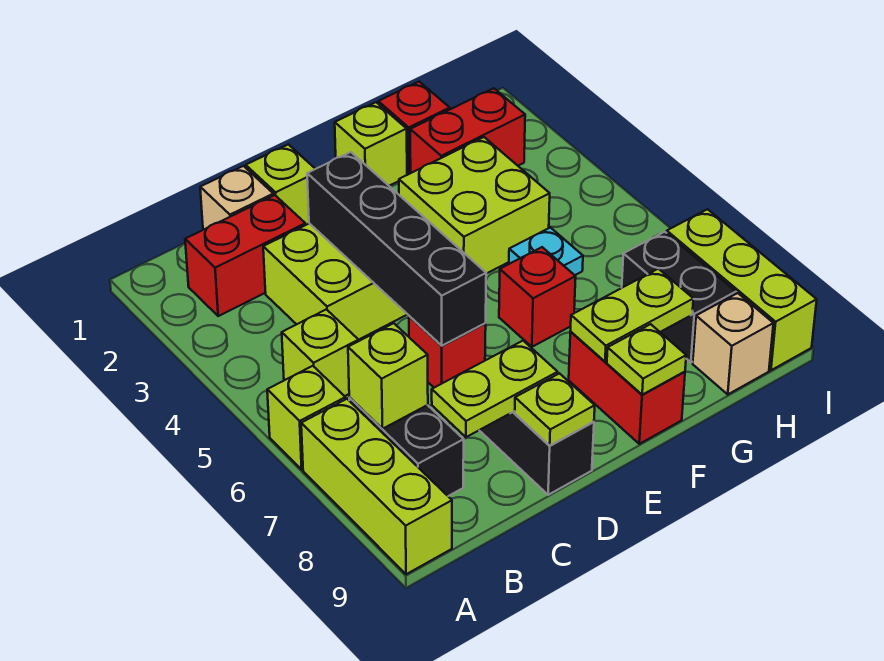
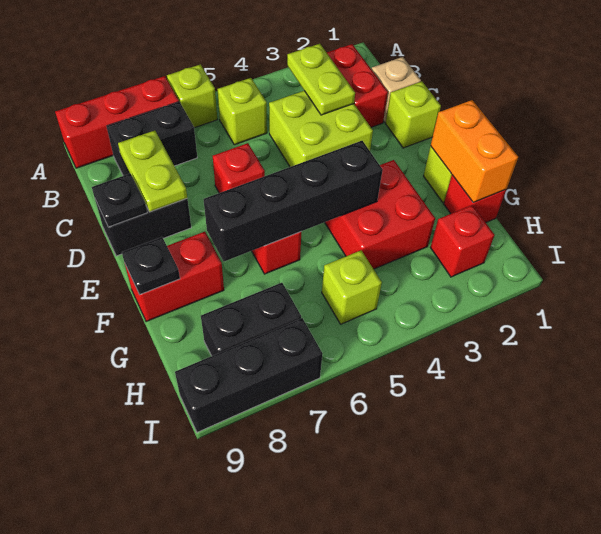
lime 1x3 brick [301,399,452,574] -> red 1x3 brick [55,76,179,168]
lime 1x1 brick [348,323,428,429] -> lime 1x1 brick moved to [322,250,382,324]
black 1x4 brick [307,152,486,346] -> black 1x4 brick moved to [204,141,383,261]
lime 1x1 plate [515,373,595,445] -> black 1x1 plate [92,173,147,227]
none -> orange 1x2 brick [431,100,518,202]
lime 2x2 brick [399,137,550,274] -> red 2x2 brick [325,160,435,269]
lime 1x2 plate [570,269,693,362] -> lime 1x2 plate moved to [287,44,355,115]
lime 1x1 plate [607,324,686,395] -> black 1x1 plate [122,237,180,295]
red 1x2 brick [410,88,525,173] -> red 1x1 brick [430,205,494,277]
cyan 1x1 plate [509,228,583,275] -> none
tan 1x1 brick [693,293,773,394] -> none
lime 1x3 brick [667,209,817,370] -> black 1x3 brick [175,318,322,432]

